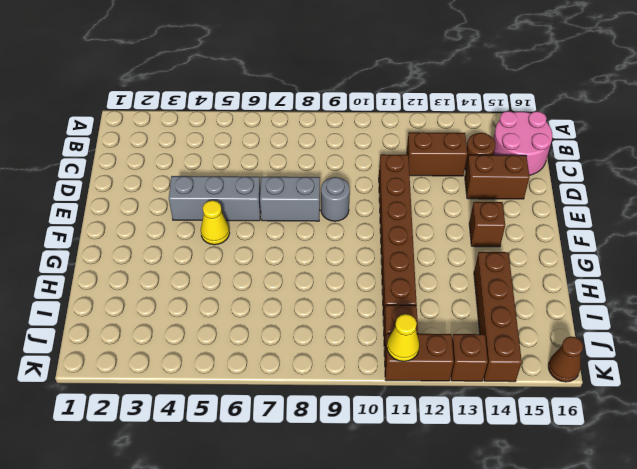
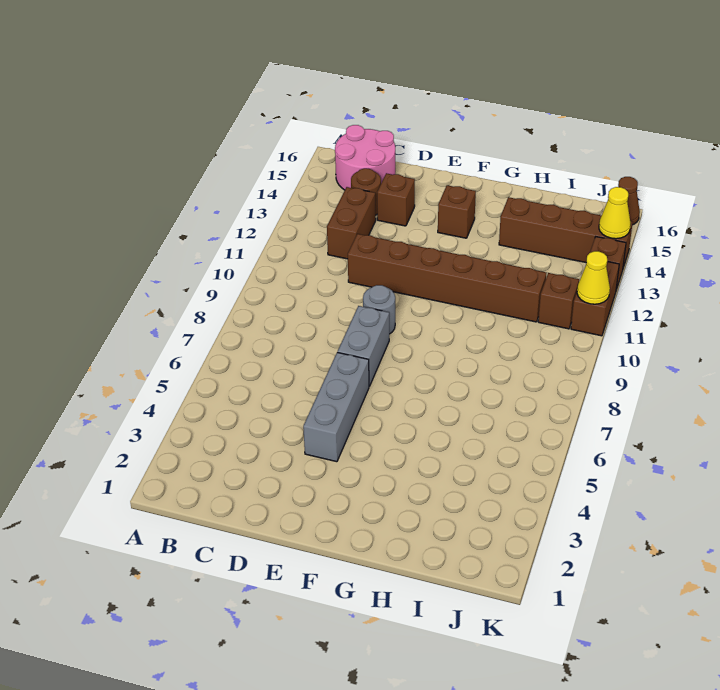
brown 1x2 brick [465,155,529,199] -> brown 1x1 brick [377,173,415,226]
yellow 1x1 cone [201,200,230,245] -> yellow 1x1 cone moved to [599,187,631,239]

